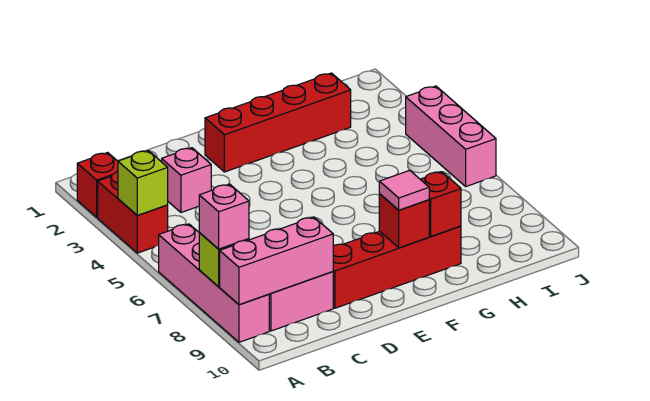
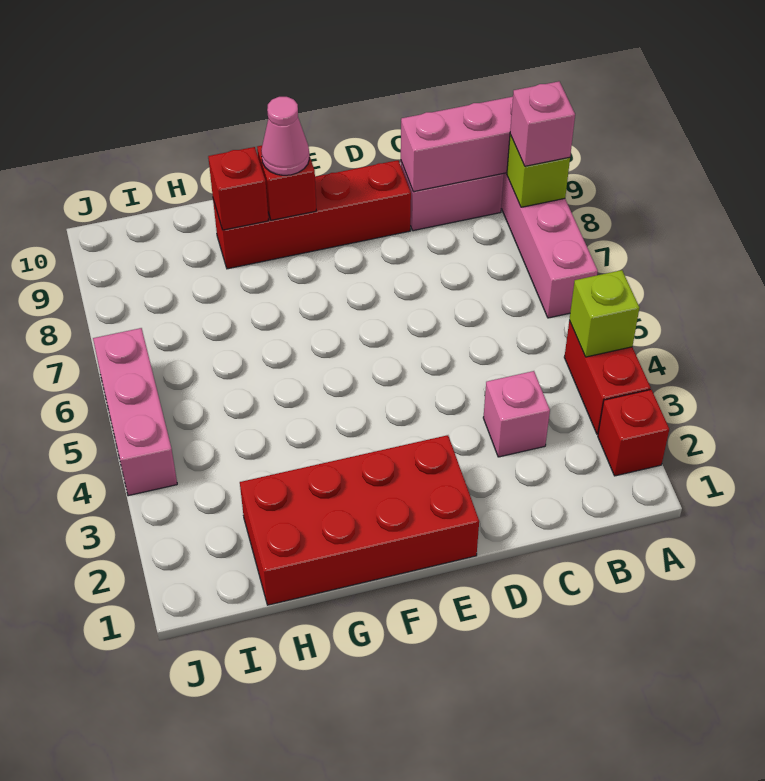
red 1x4 brick [205,73,351,172] -> red 2x4 brick [240,435,479,605]
pink 1x1 tile [379,170,429,210] -> pink 1x1 cone [261,97,310,175]

